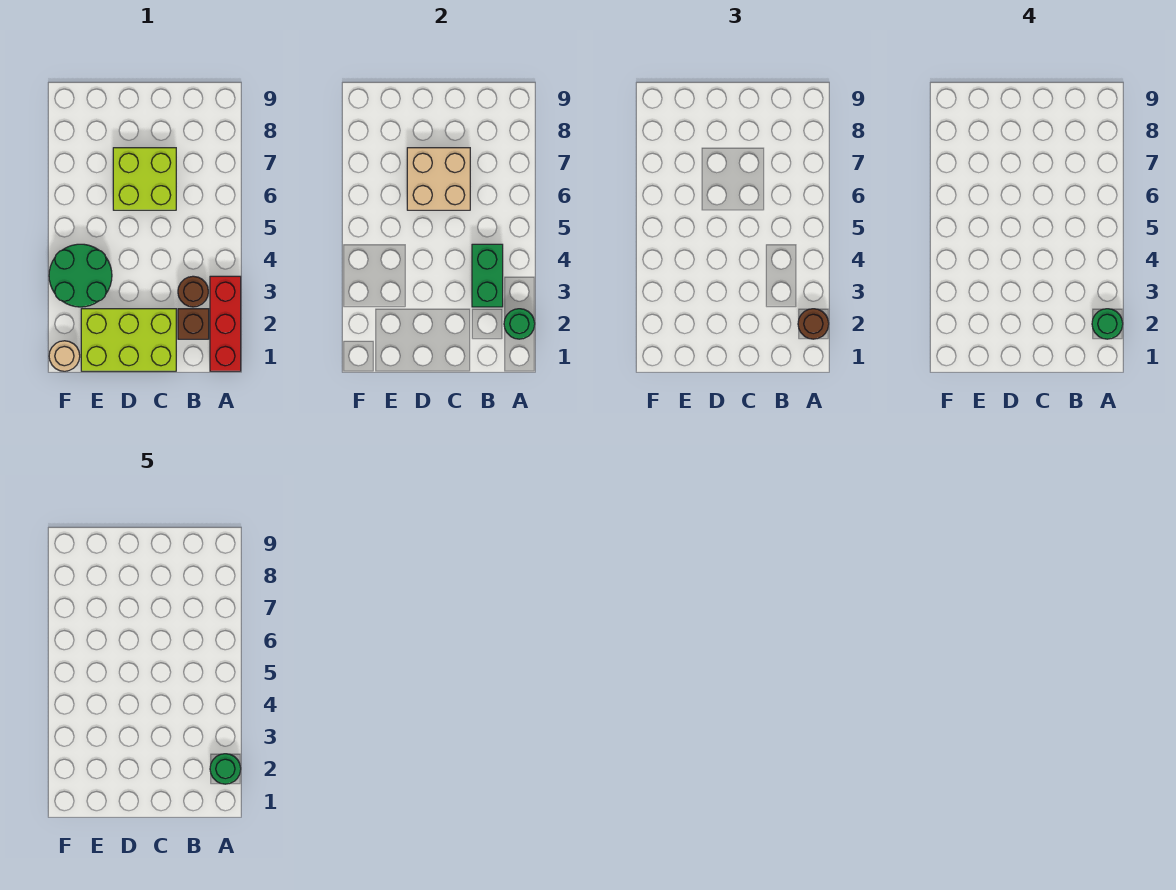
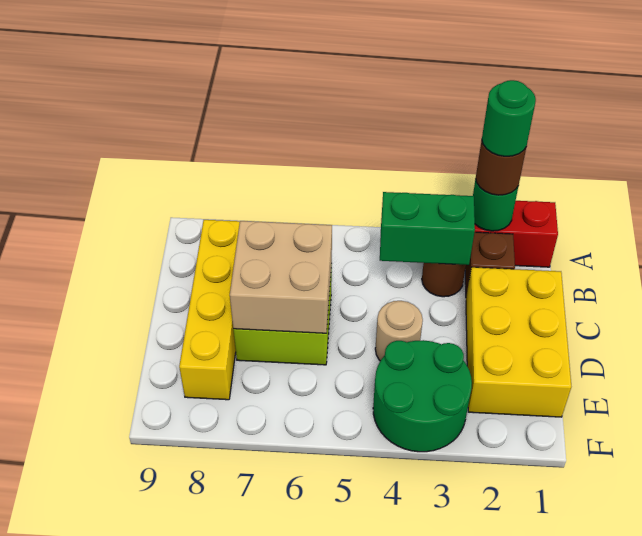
green 1x1 round brick [210,754,241,784] -> none
none -> yellow 1x4 brick [179,220,240,400]
lime 2x3 brick [81,309,176,371] -> yellow 2x3 brick [466,267,571,417]
tan 1x1 round brick [49,341,80,371] -> tan 1x1 round brick moved to [375,301,423,361]

